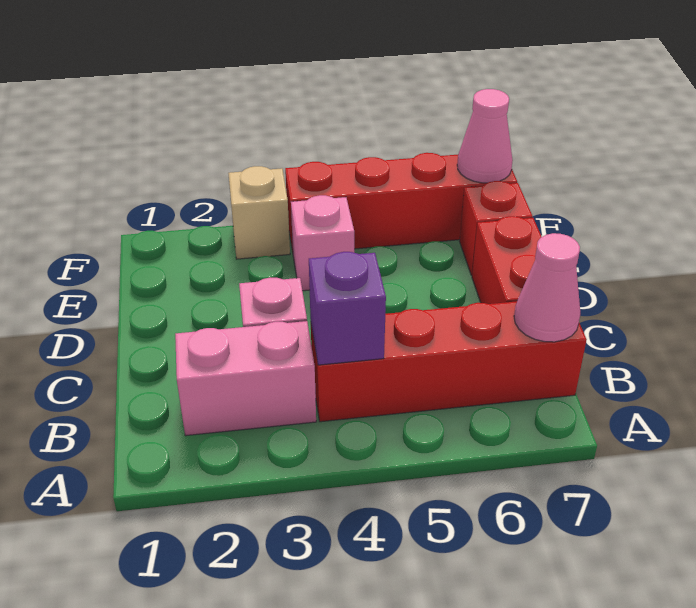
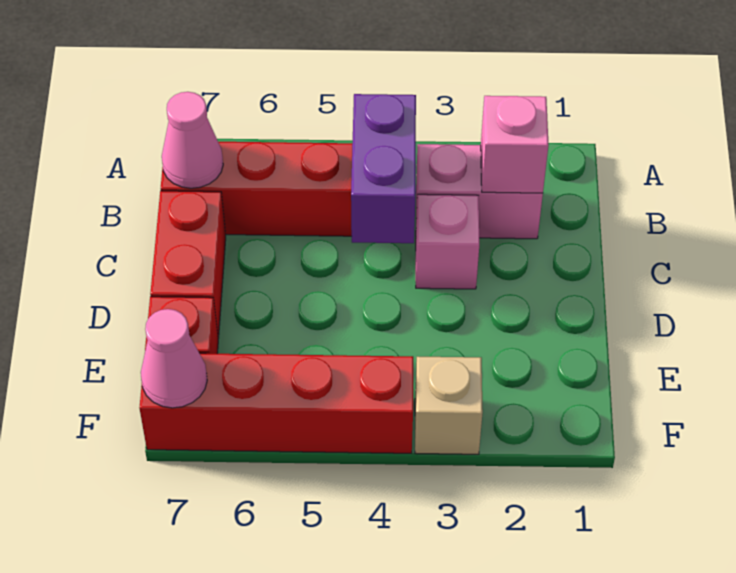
purple 1x1 brick [309,252,386,365] -> purple 1x2 brick [351,94,416,243]
pink 1x1 brick [291,195,354,291] -> pink 1x1 brick moved to [481,96,549,193]

